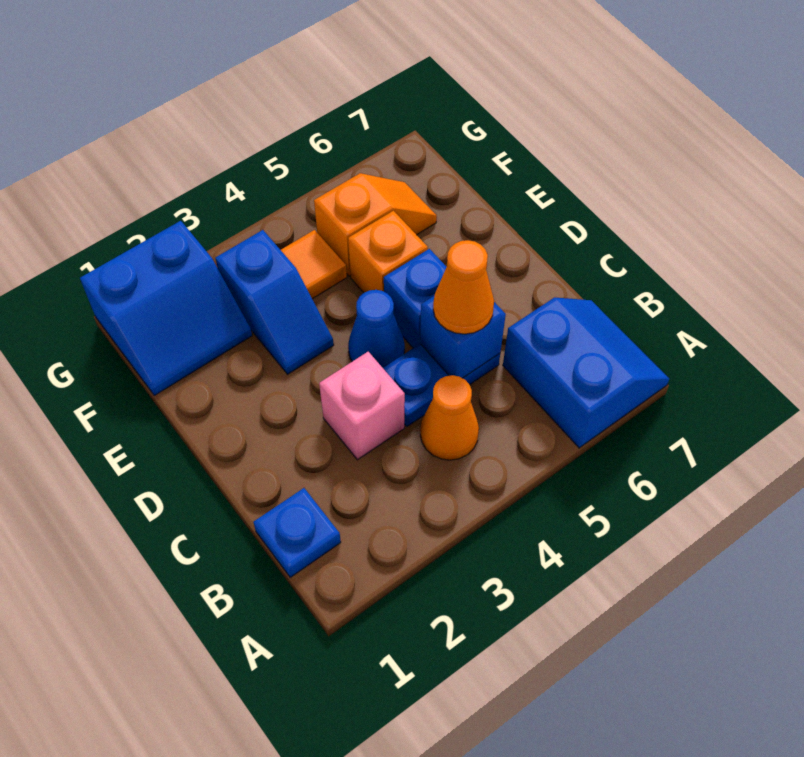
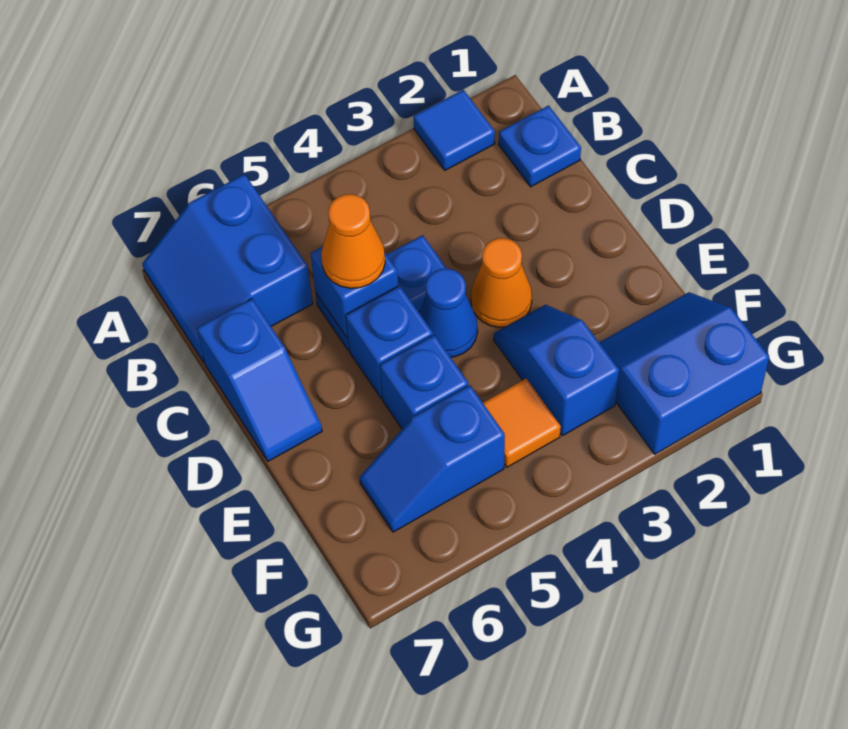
none -> blue 1x1 tile [413,90,495,170]
orange 1x1 cone [420,375,479,460] -> orange 1x1 cone moved to [471,238,532,327]
pink 1x1 brick [319,352,405,460] -> none
none -> blue 1x2 slope [197,299,322,461]
orange 1x1 brick [348,211,428,293] -> blue 1x1 brick [380,335,468,429]
orange 1x2 slope [314,173,437,276] -> blue 1x2 slope [360,385,505,532]

